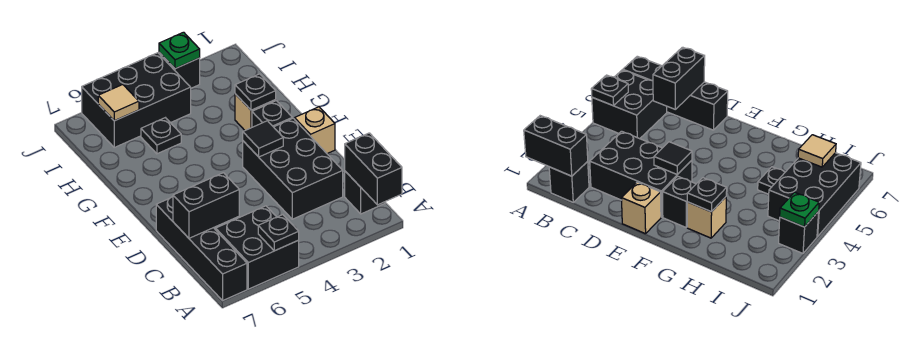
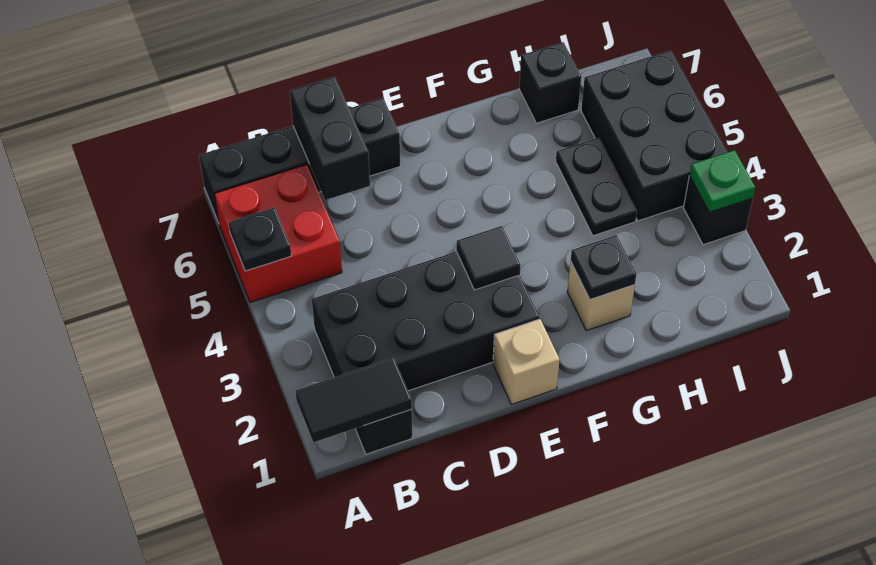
black 1x2 brick [345,133,402,205] -> black 1x2 tile [295,358,412,442]
black 2x2 brick [216,206,299,289] -> red 2x2 brick [215,165,342,303]
black 2x3 brick [243,118,343,219] -> black 2x4 brick [312,252,539,391]
black 1x1 brick [252,101,292,127] -> black 1x1 brick moved to [519,42,581,123]
black 1x1 plate [141,118,181,154] -> black 1x2 plate [556,138,637,236]
tan 1x1 tile [98,85,139,121] -> none

